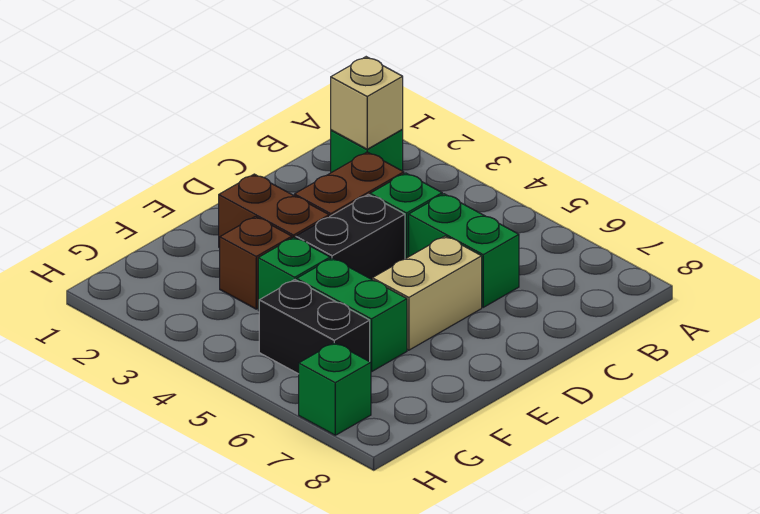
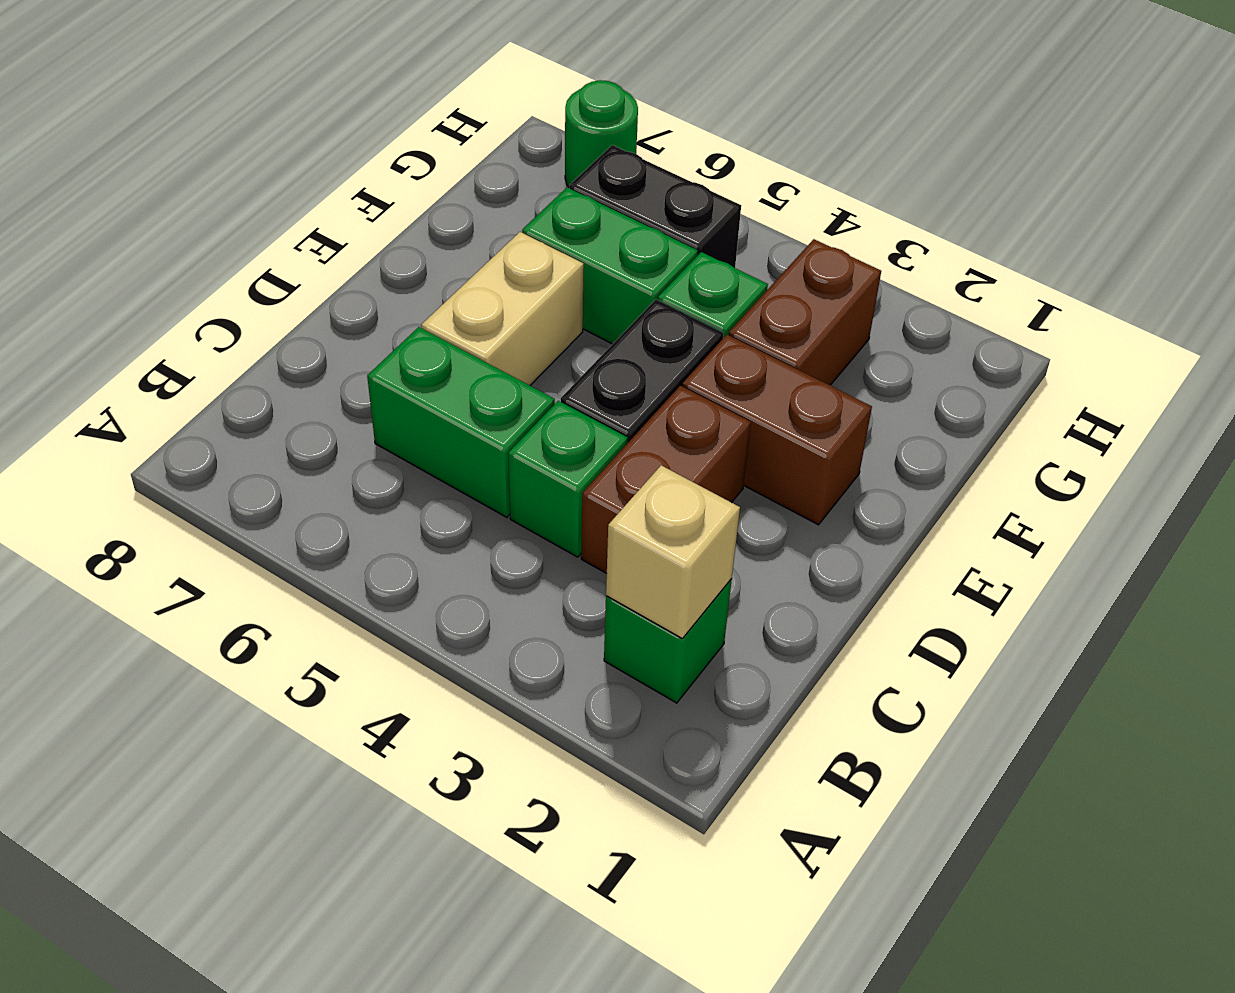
brown 1x1 brick [220,216,292,309] -> brown 1x2 brick [729,239,881,385]
green 1x1 brick [299,343,371,435] -> green 1x1 round brick [565,80,638,187]

